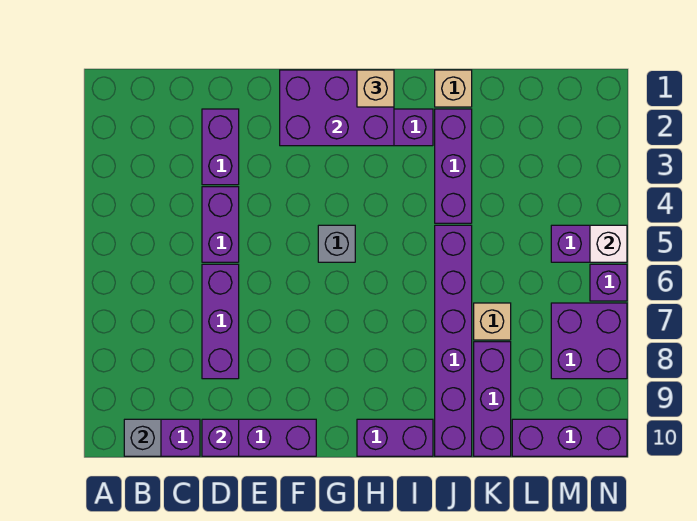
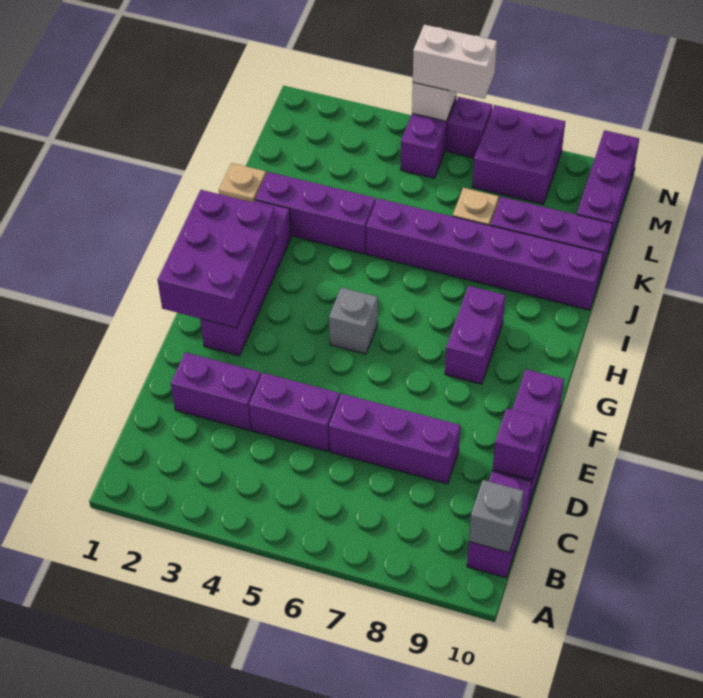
tan 1x1 brick [357,70,394,107] -> none
purple 1x2 brick [357,419,433,456] -> purple 1x2 brick moved to [445,286,505,384]
none -> white 1x2 brick [413,25,497,99]

